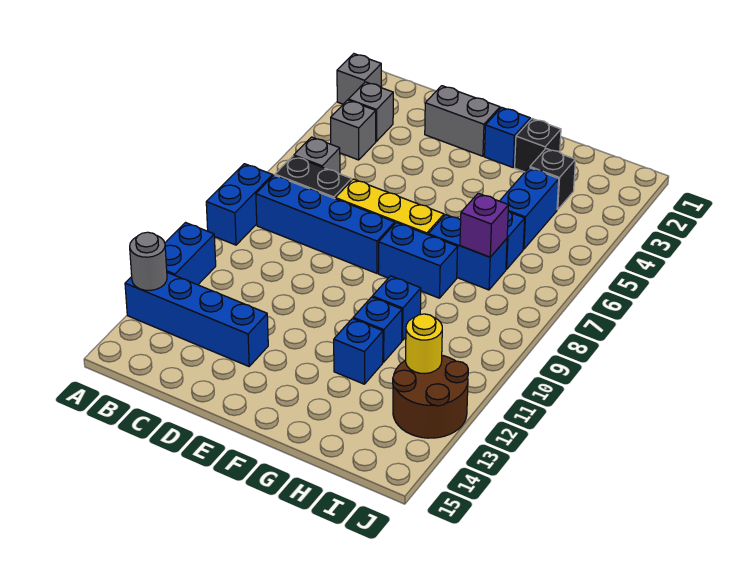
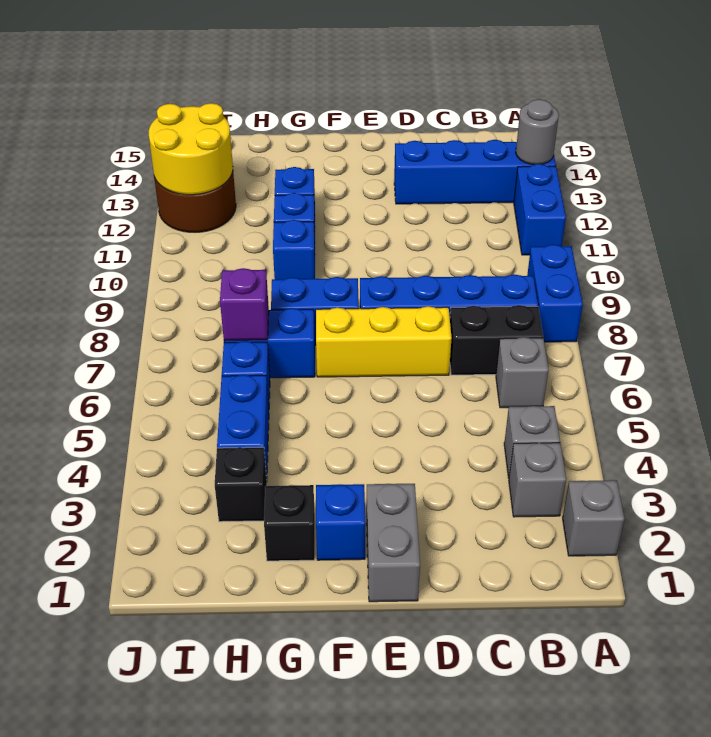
grey 1x2 brick [425,86,500,156] -> grey 1x2 brick turned to [366,484,420,602]
yellow 1x1 round brick [406,314,442,374] -> yellow 2x2 round brick [149,103,233,195]

